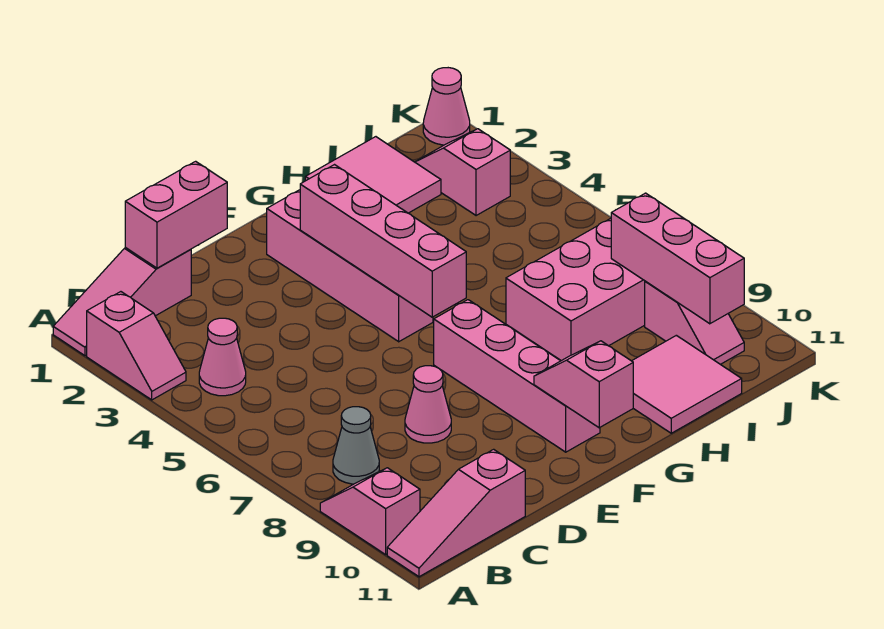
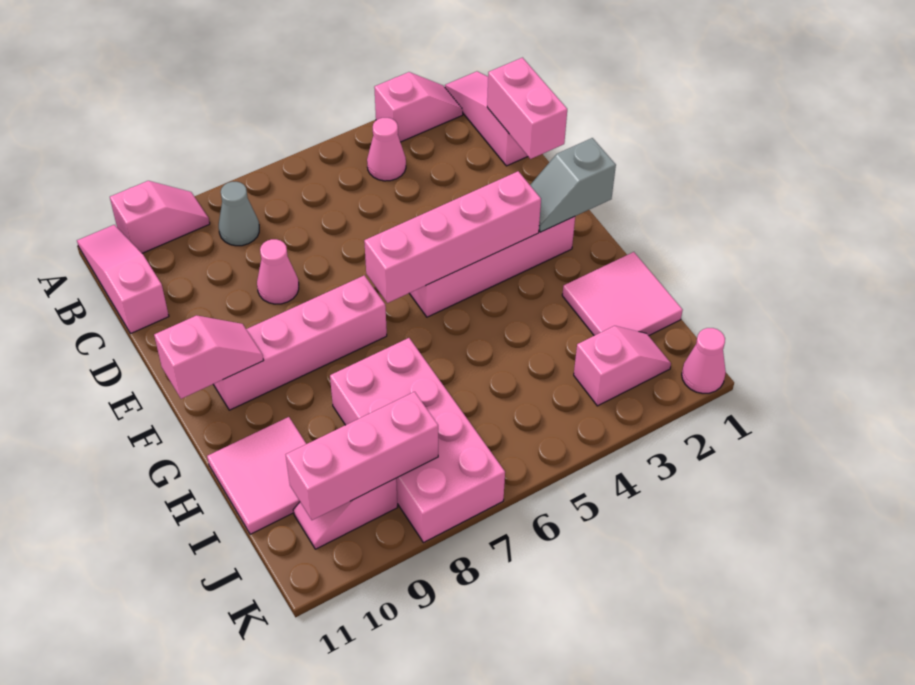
pink 1x2 slope [87,292,186,400] -> pink 1x2 slope turned to [374,72,463,142]
none -> grey 1x2 slope [530,138,616,232]

